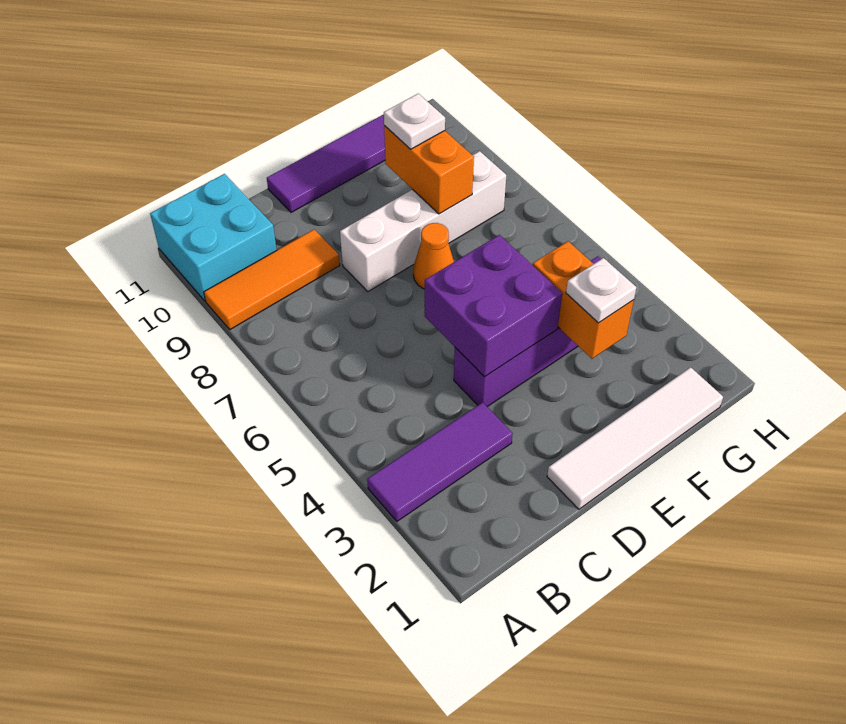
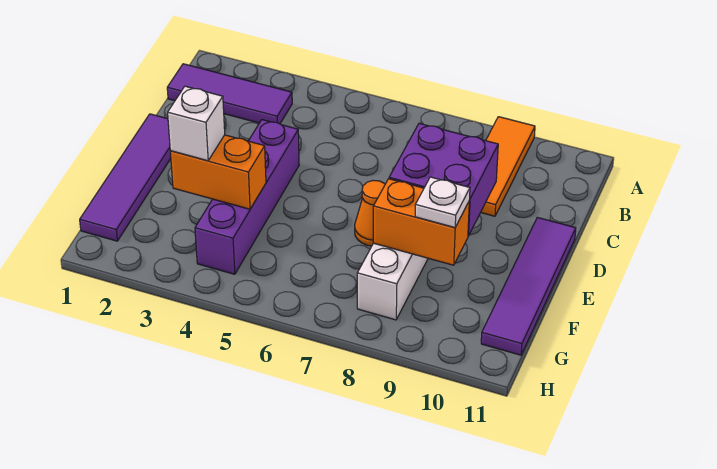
purple 1x3 tile [367,402,513,521] -> purple 1x3 tile turned to [167,64,292,124]
cyan 2x2 brick [150,174,277,301] -> none
white 1x4 tile [547,367,723,509] -> purple 1x4 tile [80,114,171,241]
purple 2x2 brick [425,235,562,377] -> purple 2x2 brick moved to [389,123,498,236]
white 1x1 plate [566,258,636,323] -> white 1x1 brick [168,86,225,161]

